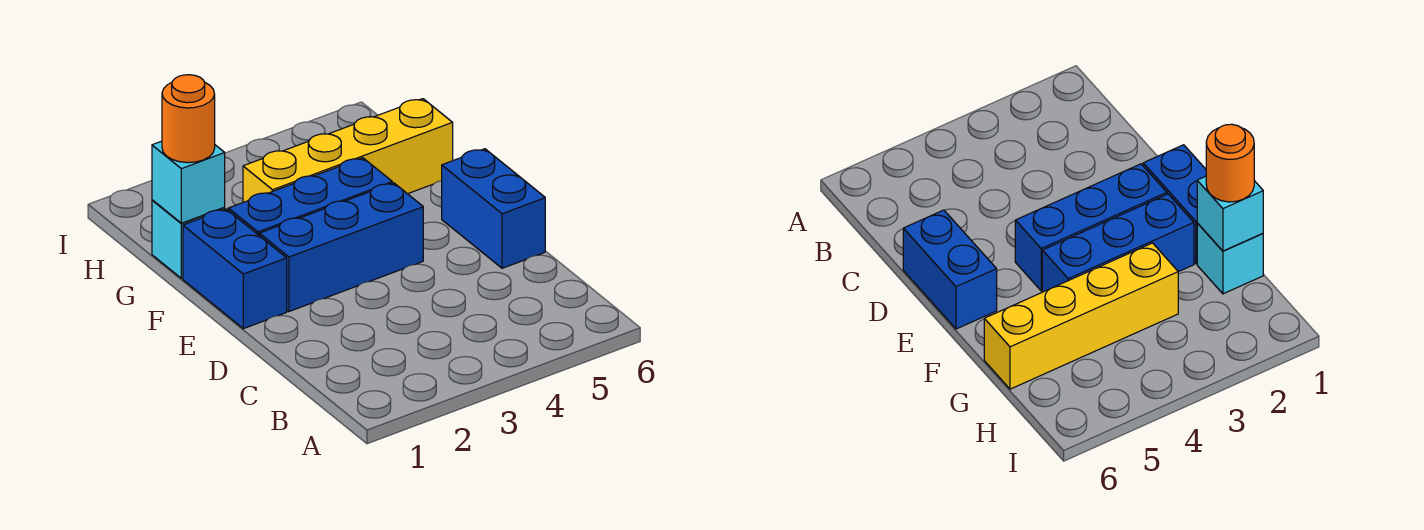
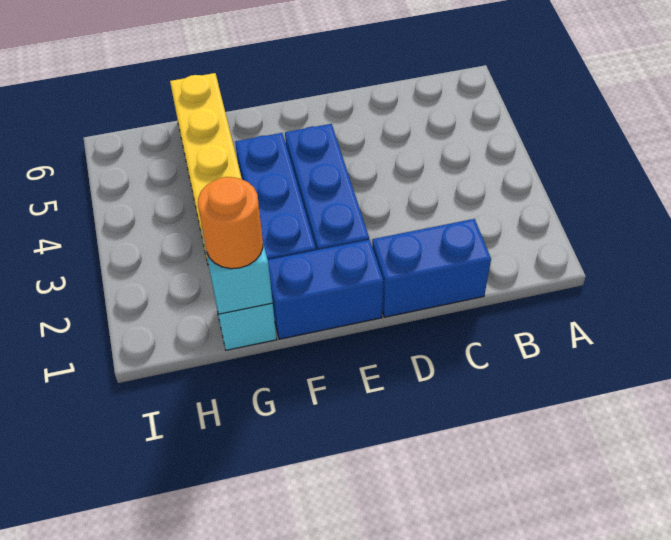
blue 1x2 brick [442,149,545,268] -> blue 1x2 brick moved to [372,219,491,317]

